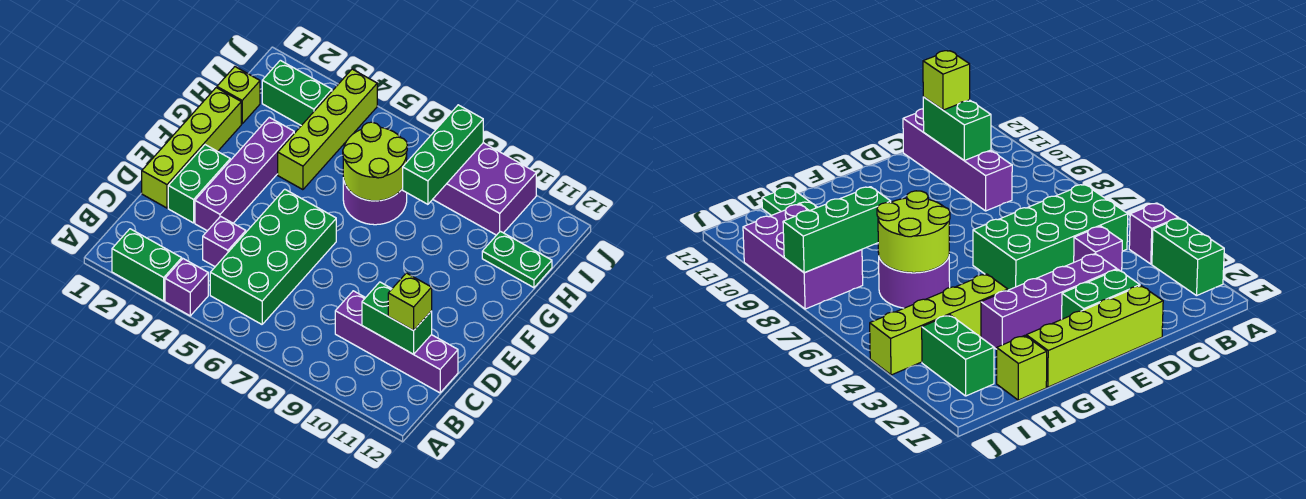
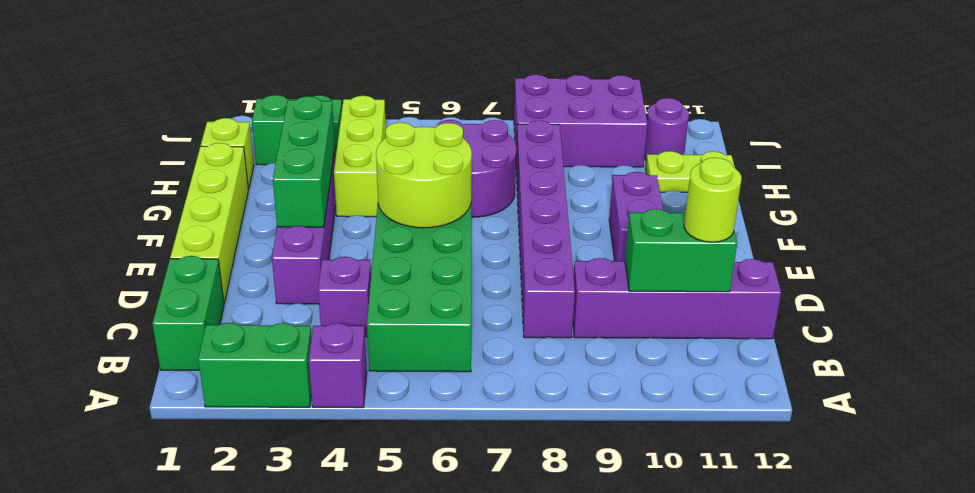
none -> purple 1x6 brick [516,120,575,338]
lime 1x1 brick [388,273,432,331] -> lime 1x1 round brick [684,157,741,242]
green 1x2 brick [168,145,230,223] -> green 1x2 brick moved to [152,256,224,370]
none -> purple 1x2 brick [609,172,663,261]
lime 1x4 brick [278,69,377,190] -> lime 1x3 brick [334,96,386,217]
lime 2x2 round brick [343,122,407,201] -> lime 2x2 round brick moved to [376,122,472,228]
green 1x3 brick [402,105,483,204] -> green 1x3 brick moved to [273,96,335,227]
green 1x2 plate [482,231,552,288] -> lime 1x2 plate [646,151,735,192]
none -> purple 1x1 round brick [644,98,689,160]

